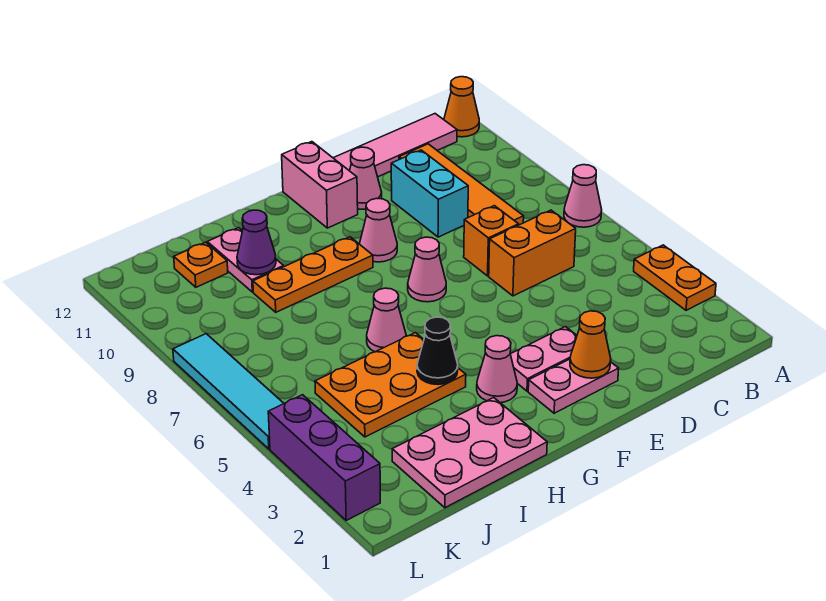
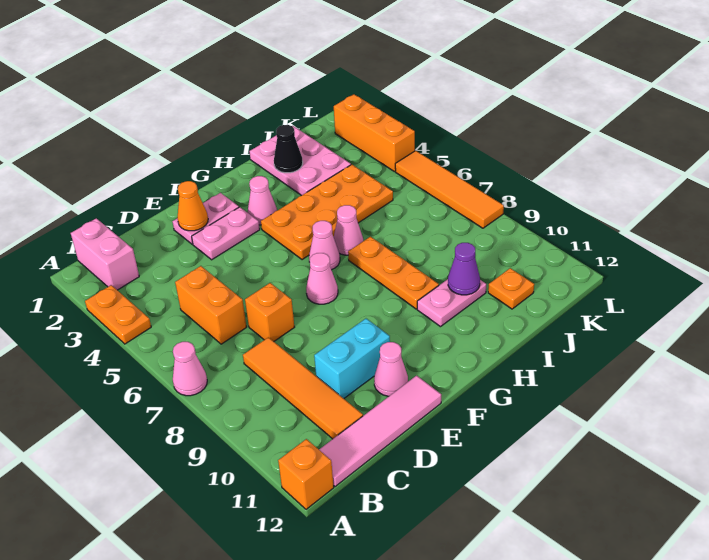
orange 1x1 cone [444,77,479,137] -> orange 1x1 brick [278,439,334,509]
orange 1x2 brick [489,210,576,296] -> orange 1x2 brick turned to [175,266,246,344]
cyan 1x2 brick [391,150,468,237] -> cyan 1x2 brick turned to [314,319,390,399]
pink 1x1 cone [360,198,397,262] -> pink 1x1 cone moved to [309,221,340,270]
pink 1x2 brick [282,142,358,228] -> pink 1x2 brick moved to [71,218,139,290]
orange 1x3 plate [253,237,373,312] -> orange 1x3 plate turned to [348,237,439,309]
pink 2x3 plate [392,398,547,508] -> pink 2x3 plate turned to [249,126,351,196]
orange 2x3 plate [315,333,466,437] -> orange 2x4 plate [261,165,393,260]
black 1x1 cone [417,317,458,385] -> black 1x1 cone moved to [274,125,303,173]
pink 1x2 plate [207,228,284,292] -> pink 1x2 plate turned to [417,279,486,327]
purple 1x3 brick [268,395,380,520] -> orange 1x3 brick [334,94,415,172]
cyan 1x4 tile [173,334,284,449] -> orange 1x4 tile [395,151,504,228]

